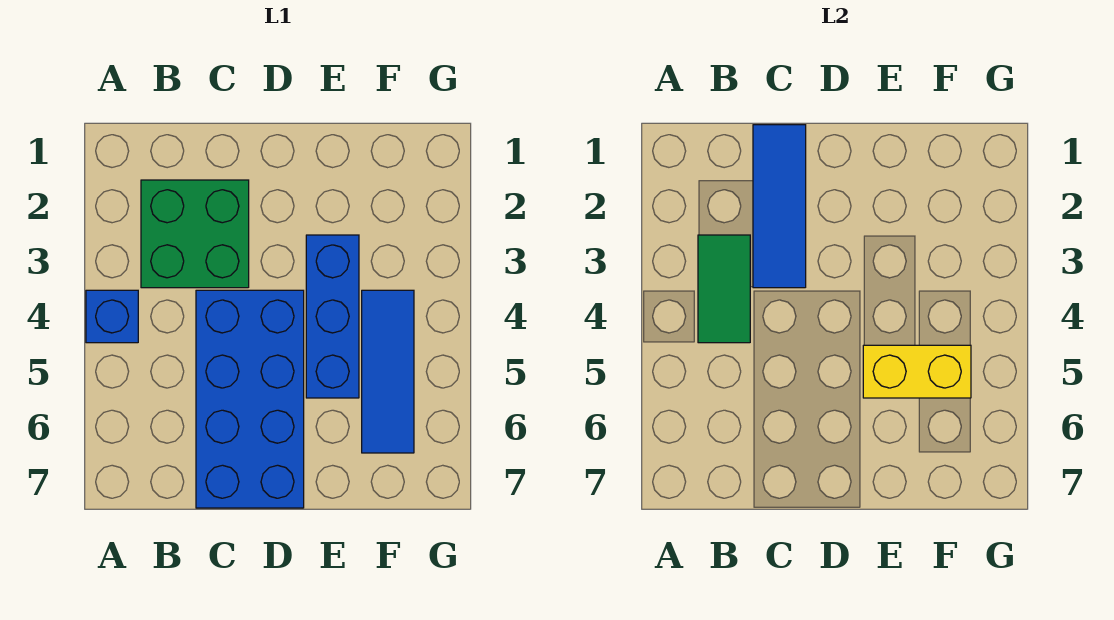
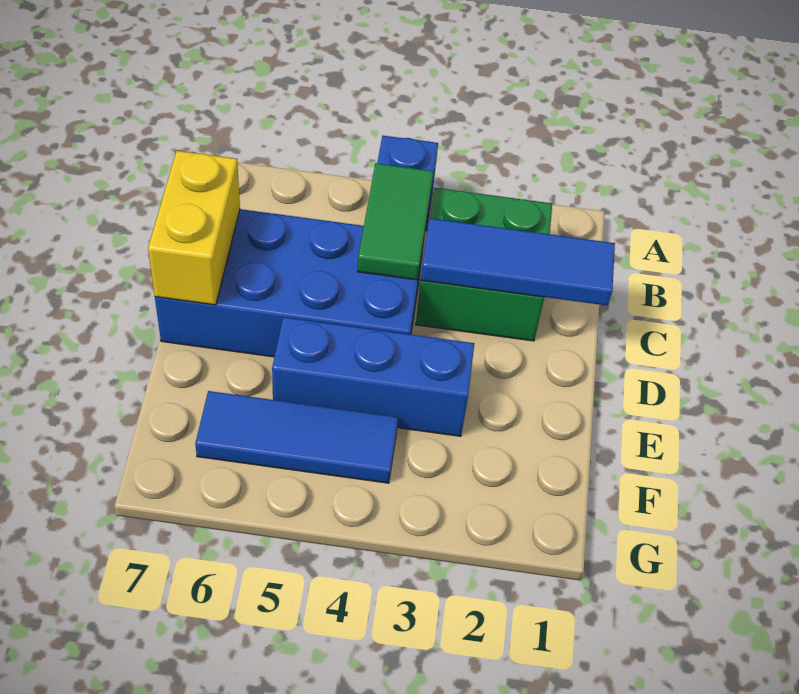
green 1x2 tile [698,235,750,343] -> green 1x2 tile turned to [358,163,433,280]
yellow 1x2 brick [863,345,971,398] -> yellow 1x2 brick moved to [148,151,240,305]

